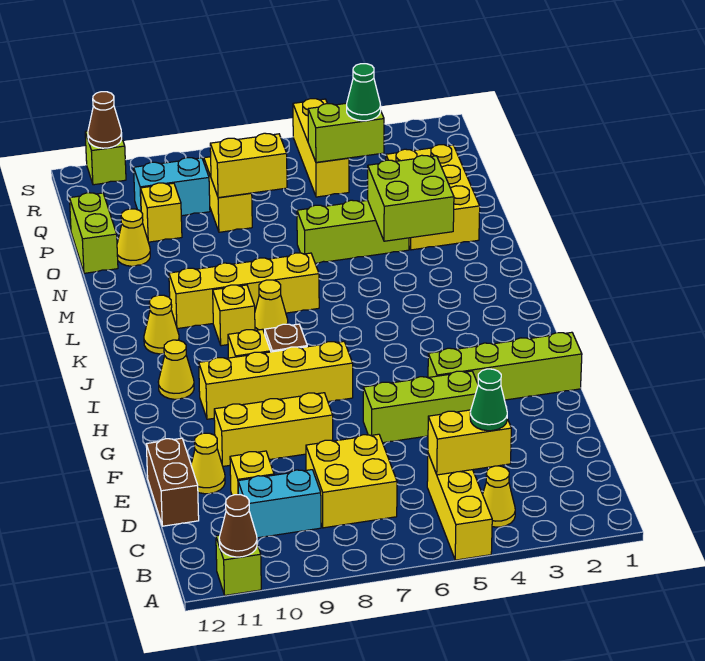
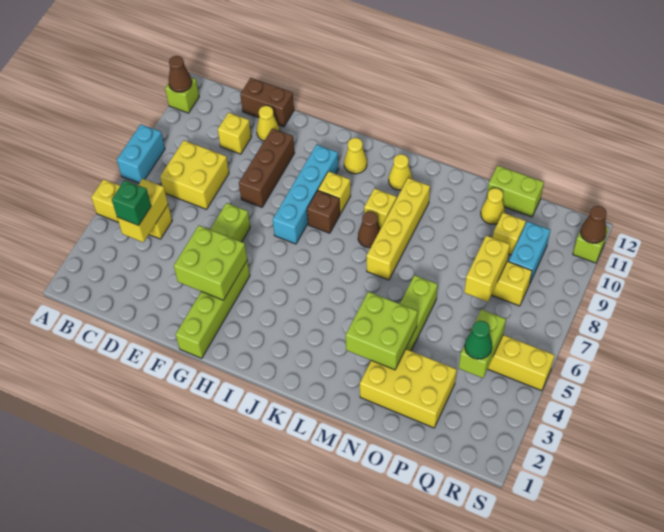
yellow 1x1 cone [483,466,515,527] -> none
green 1x1 cone [470,369,507,431] -> green 1x1 brick [112,180,151,225]
cyan 1x2 brick [238,470,321,538] -> cyan 1x2 brick moved to [117,124,165,183]
none -> lime 2x2 brick [174,225,247,300]
yellow 1x3 brick [214,393,333,466] -> brown 1x3 brick [239,128,295,207]
yellow 1x4 brick [199,342,353,419] -> cyan 1x4 brick [273,145,339,244]
yellow 1x1 cone [255,280,288,334] -> brown 1x1 cone [358,212,380,248]

